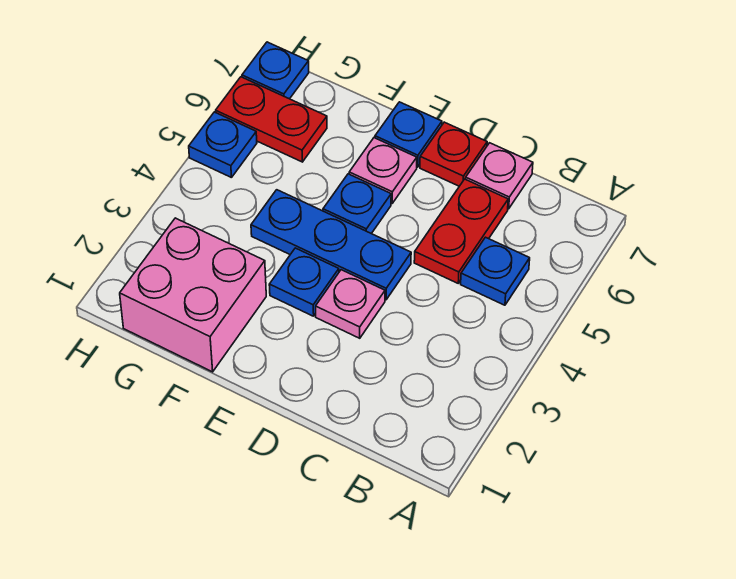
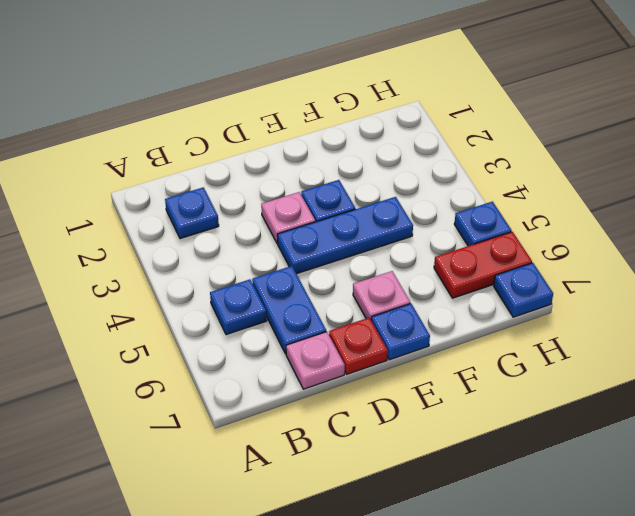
red 1x2 plate [414,179,508,283] -> blue 1x2 plate [252,266,326,354]
blue 1x1 plate [323,174,391,234] -> blue 1x1 plate moved to [165,187,219,239]
pink 2x2 brick [120,218,266,372] -> none

